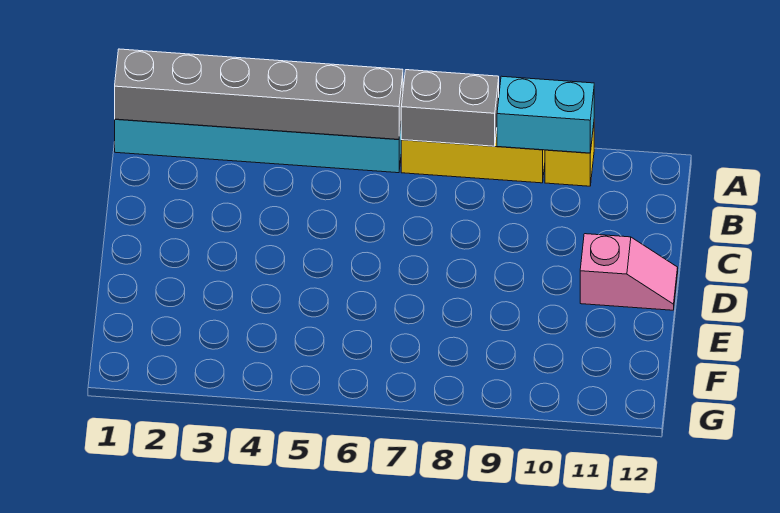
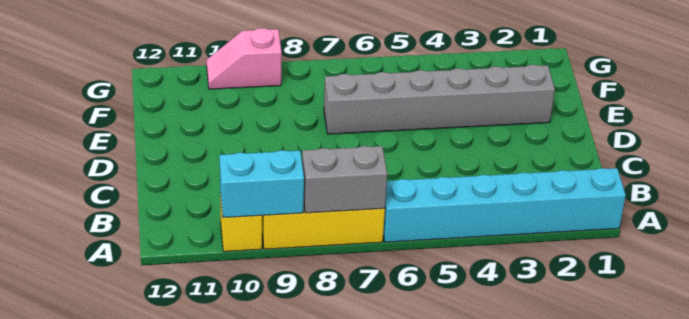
grey 1x6 brick [115,49,403,139] -> grey 1x6 brick moved to [324,65,555,134]
pink 1x2 slope [580,234,678,310] -> pink 1x2 slope moved to [206,28,282,89]

